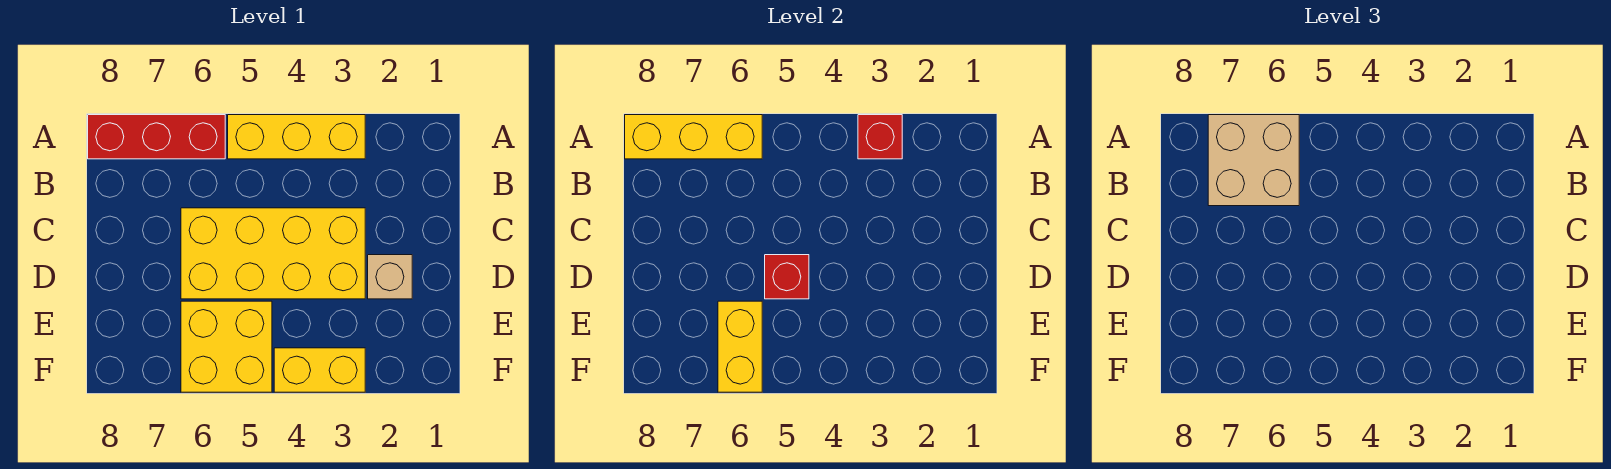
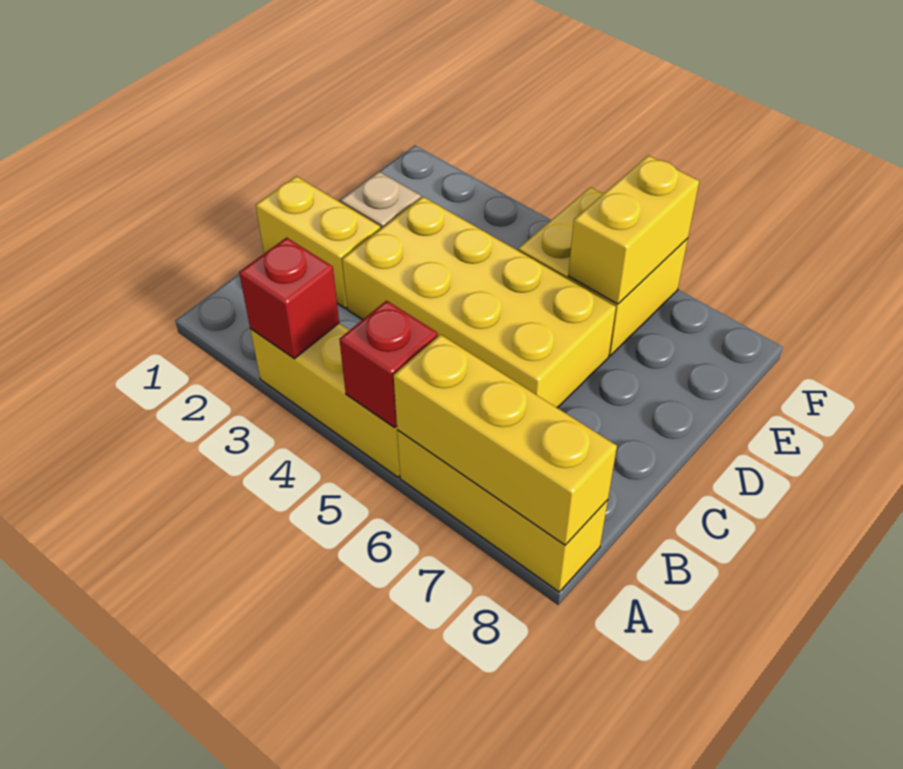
red 1x3 brick [88,115,225,159] -> yellow 1x3 brick [397,430,608,592]
tan 2x2 brick [1208,115,1299,206] -> none
red 1x1 brick [765,255,809,299] -> red 1x1 brick moved to [339,301,438,428]
yellow 1x2 brick [274,348,365,392] -> yellow 1x2 brick moved to [256,176,381,308]

